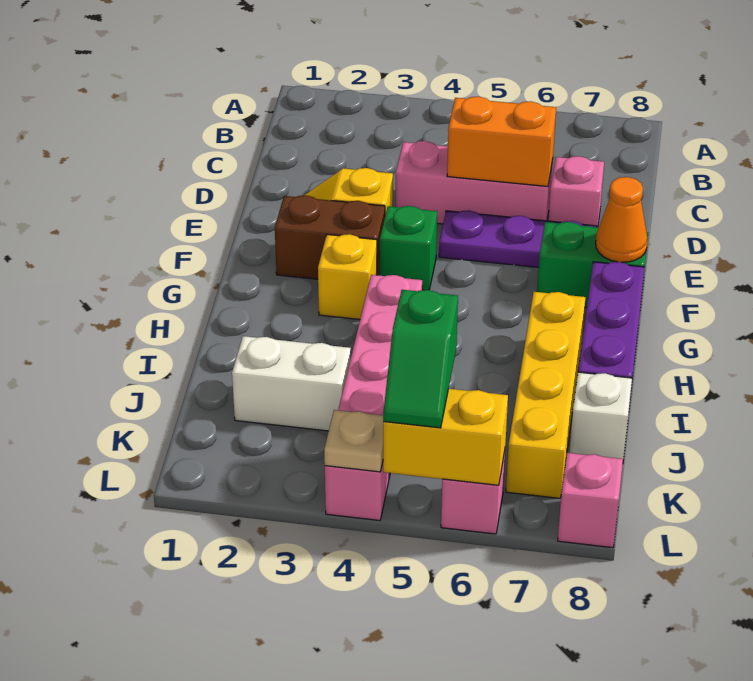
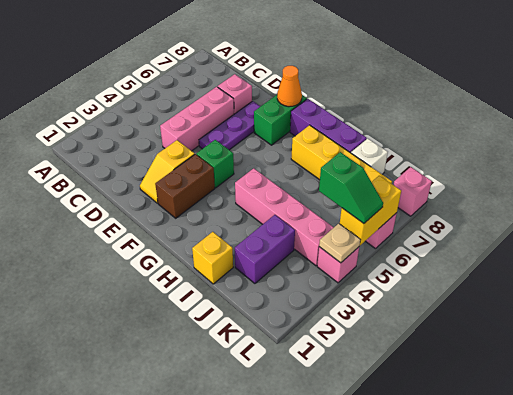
orange 1x2 brick [447,97,556,187] -> none
yellow 1x1 brick [318,234,377,319] -> yellow 1x1 brick moved to [192,232,233,284]
white 1x2 brick [232,336,351,431] -> purple 1x2 brick [235,215,295,283]

